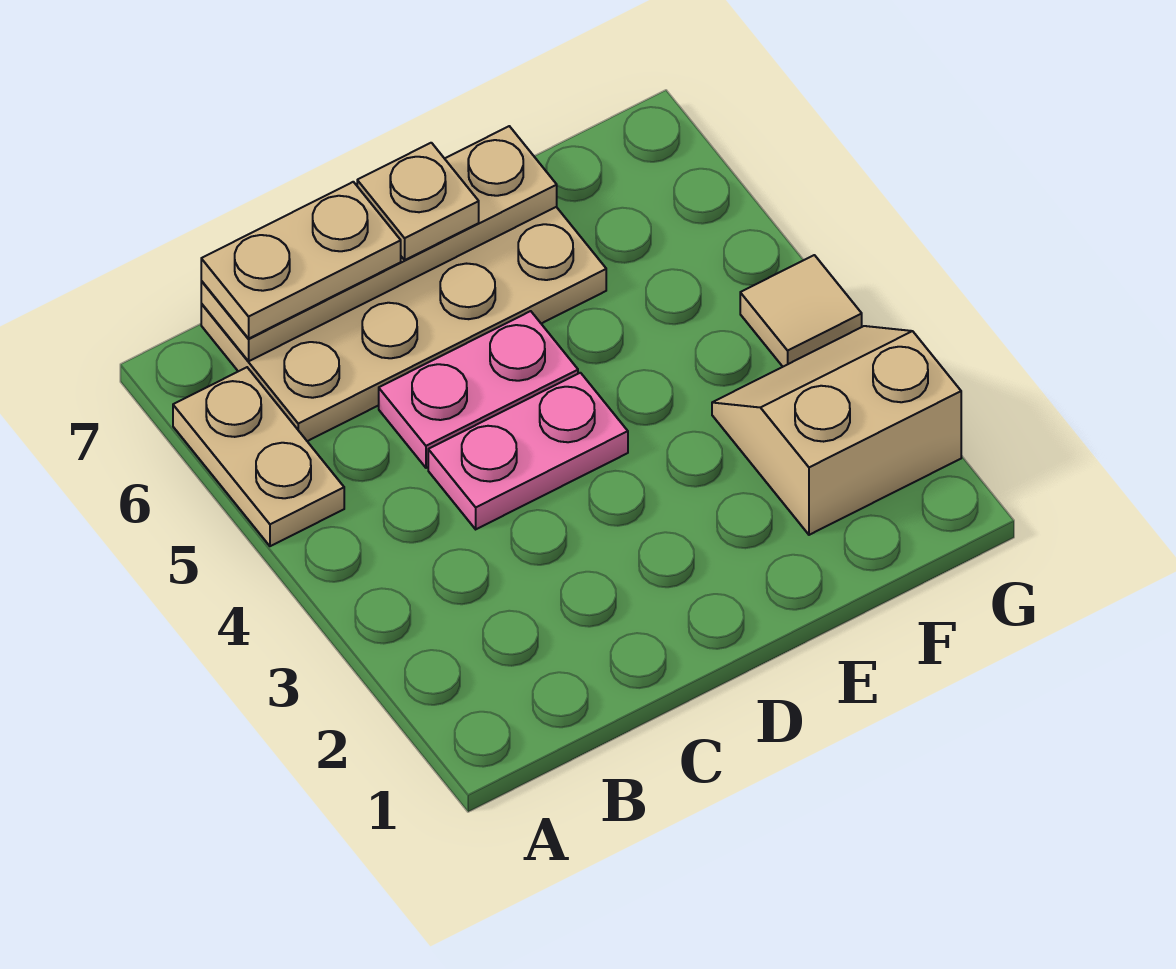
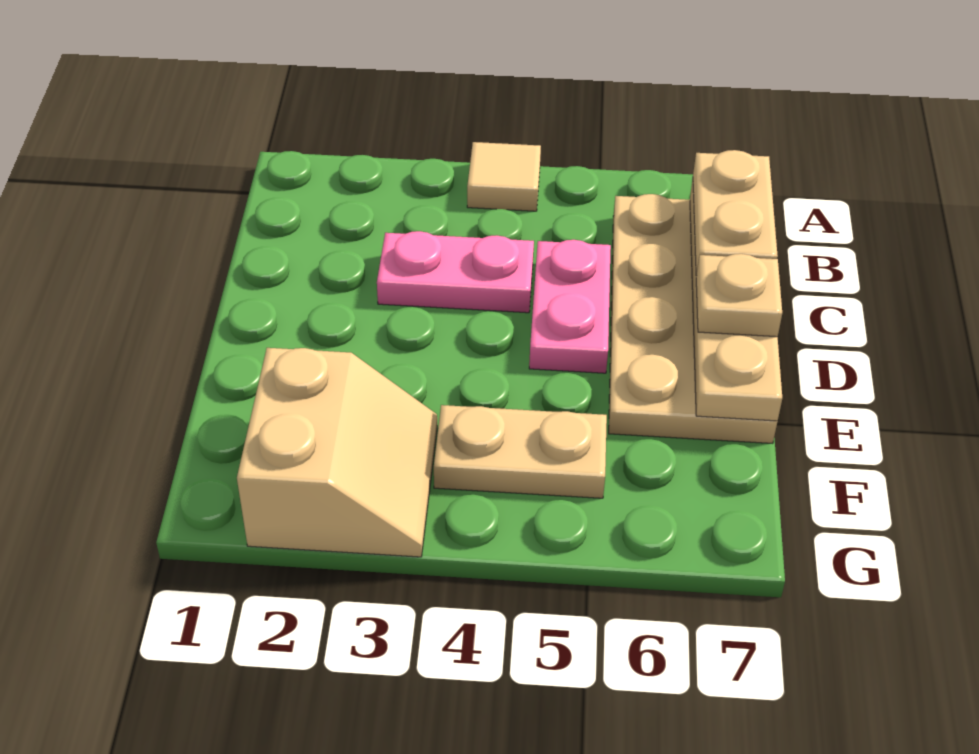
tan 1x2 plate [173,367,344,546] -> tan 1x2 plate moved to [434,405,607,498]
pink 1x2 plate [428,373,628,529] -> pink 1x2 plate turned to [377,231,534,313]
tan 1x1 tile [740,255,862,367] -> tan 1x1 tile moved to [467,142,541,211]

